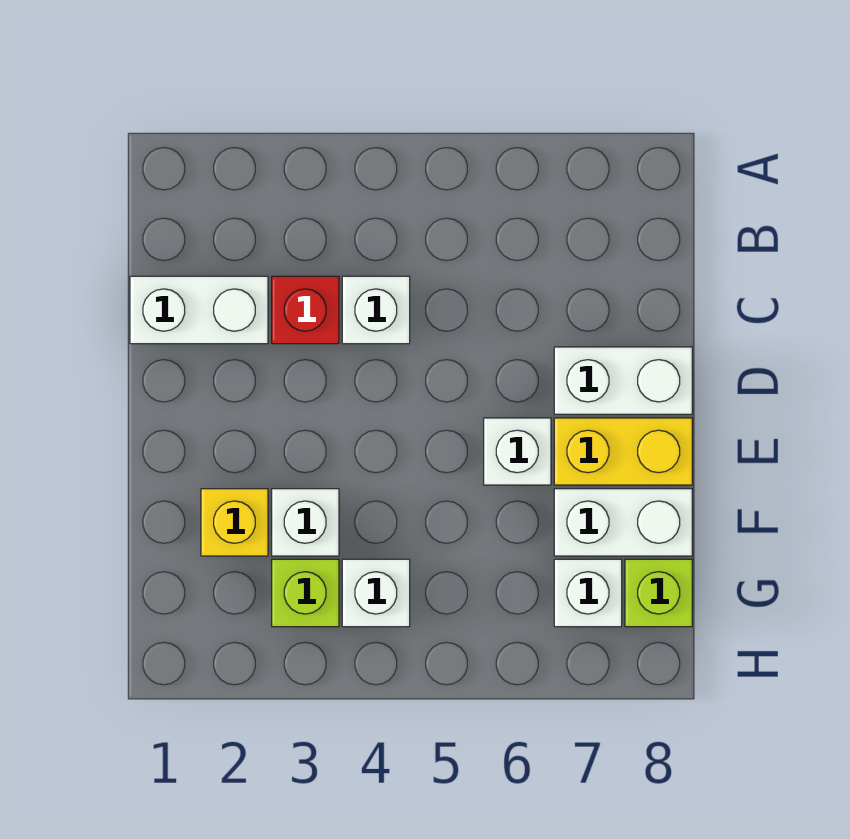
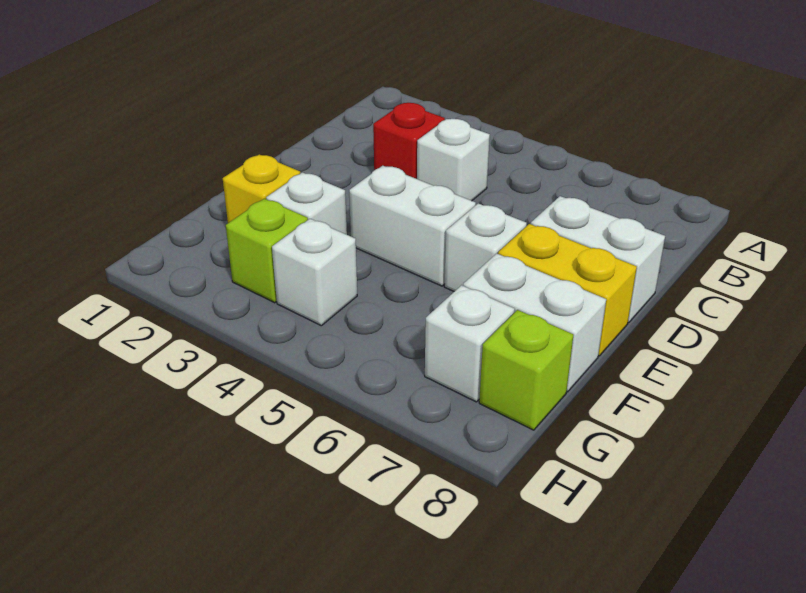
white 1x2 brick [130,276,268,344] -> white 1x2 brick moved to [349,166,476,286]

